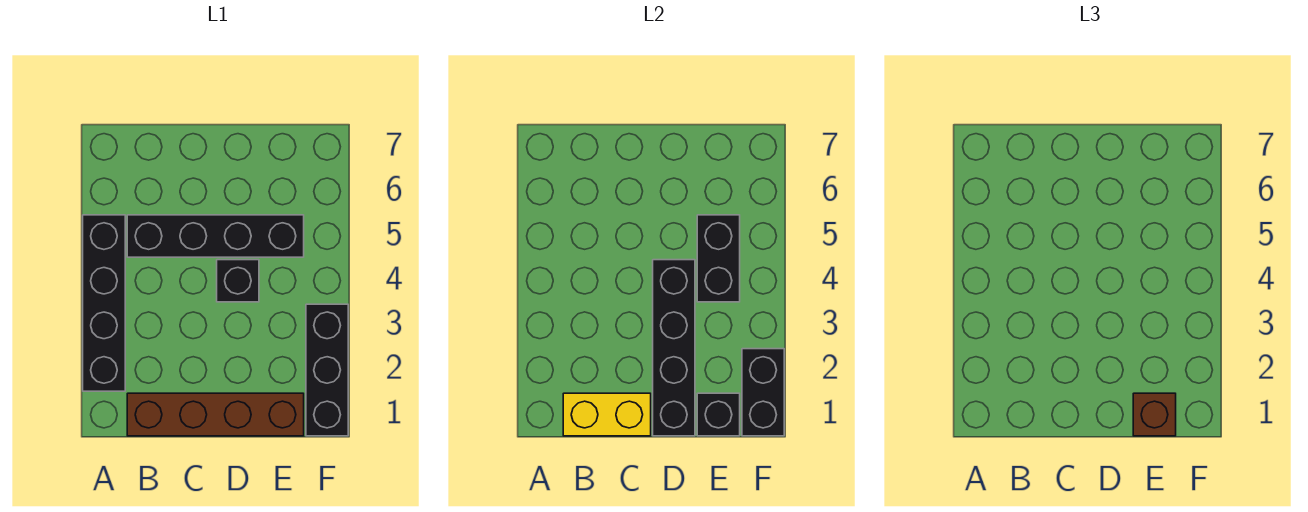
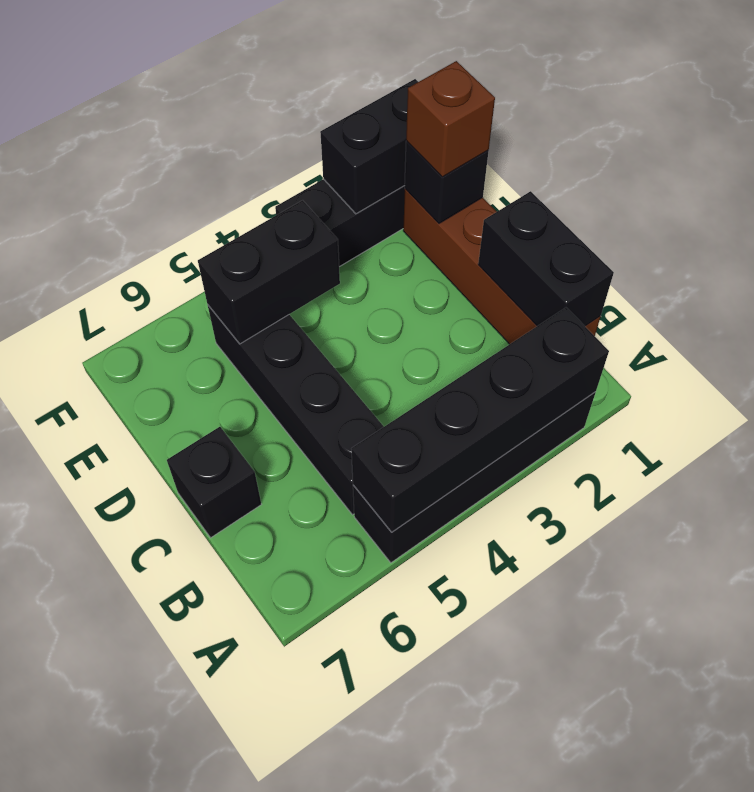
yellow 1x2 brick [563,393,651,436] -> black 1x2 brick [478,191,614,326]
black 1x4 brick [653,260,695,436] -> black 1x4 brick moved to [352,308,609,532]
black 1x1 brick [217,260,259,302] -> black 1x1 brick moved to [167,427,261,538]

